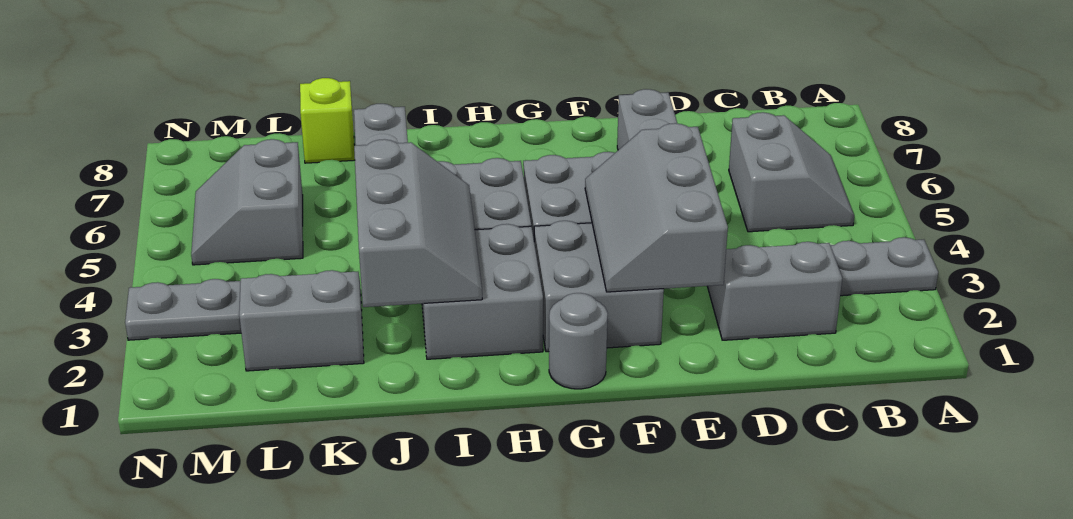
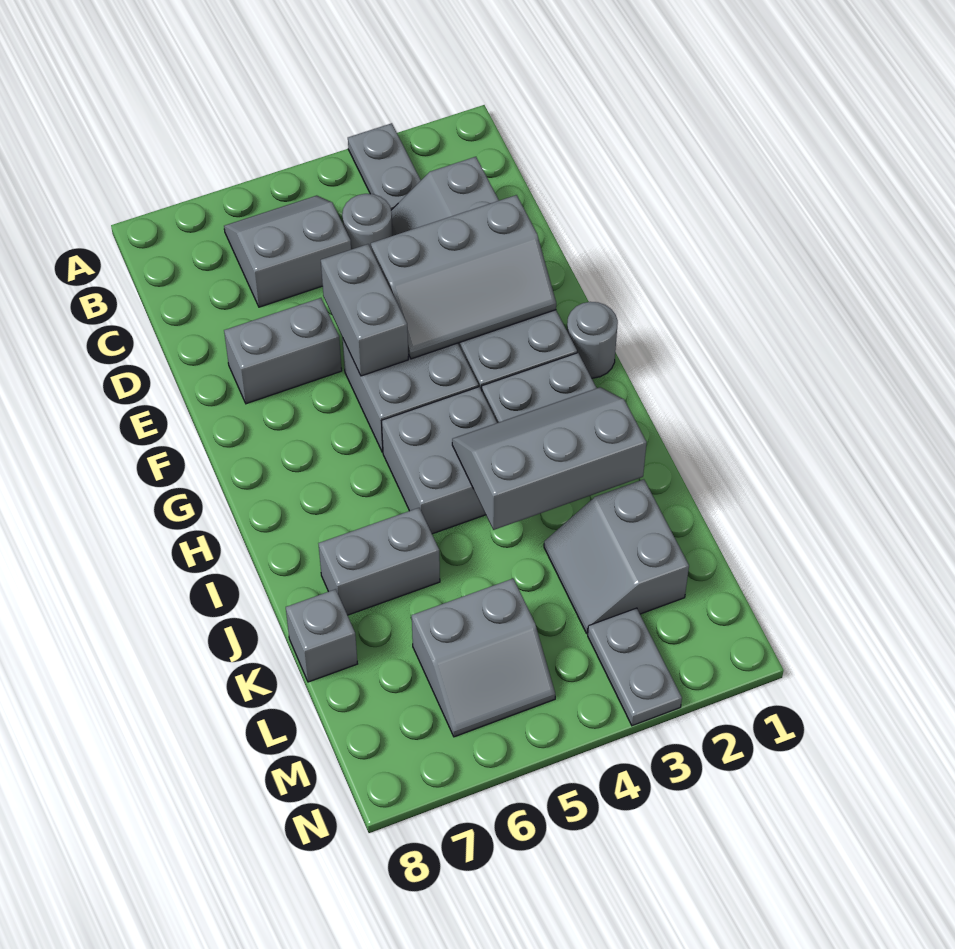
none -> grey 1x1 round brick [342,194,393,250]
none -> grey 1x2 brick [321,244,408,376]
lime 1x1 brick [300,78,355,163] -> grey 1x1 brick [286,589,358,682]

